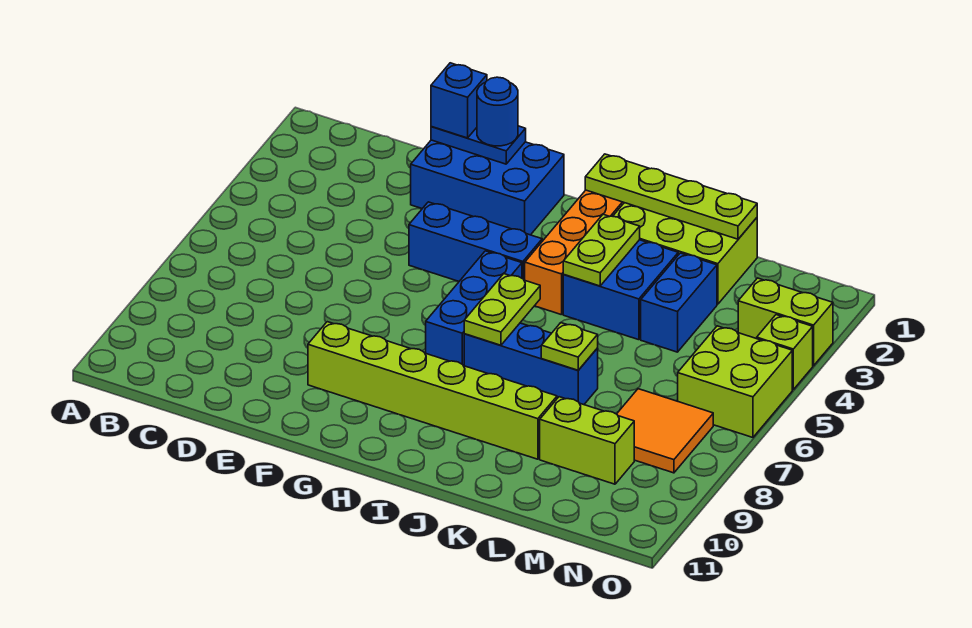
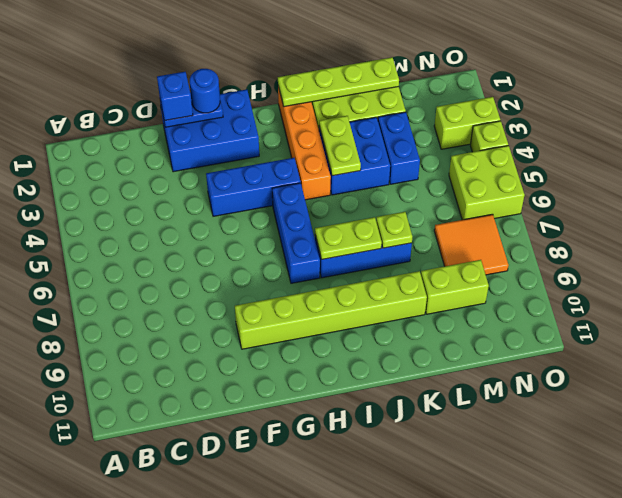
lime 1x2 plate [464,274,540,345] -> lime 1x2 plate turned to [315,217,382,260]

